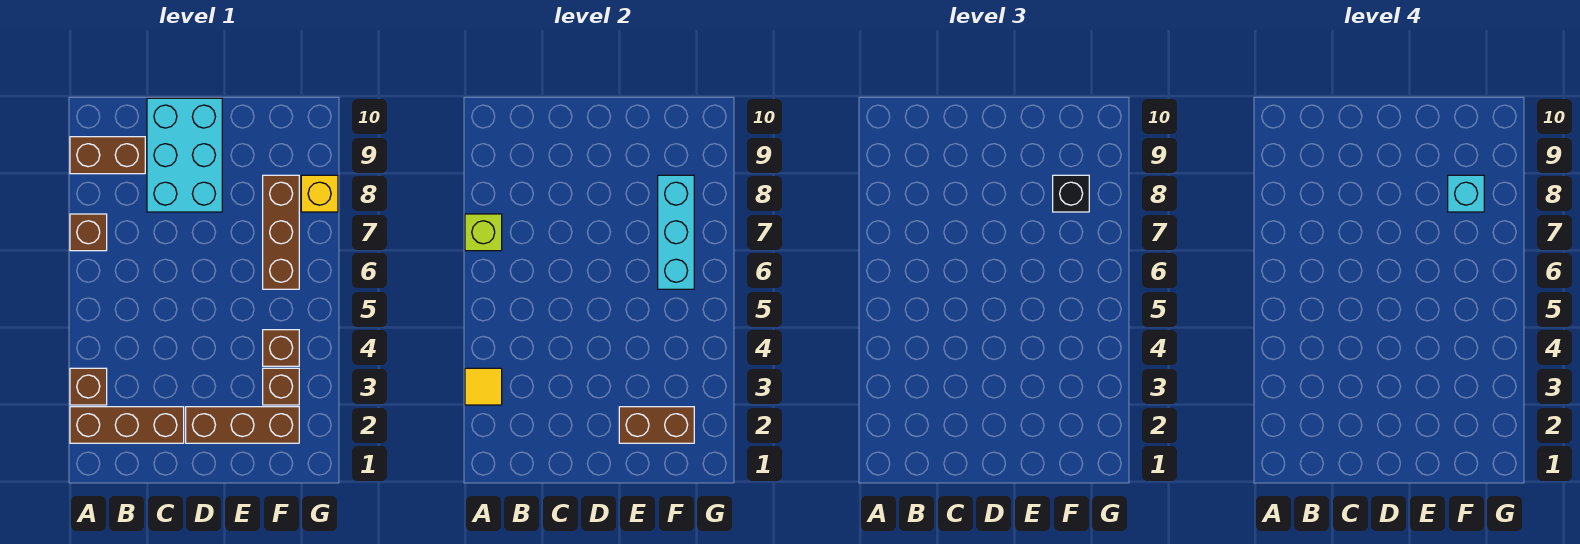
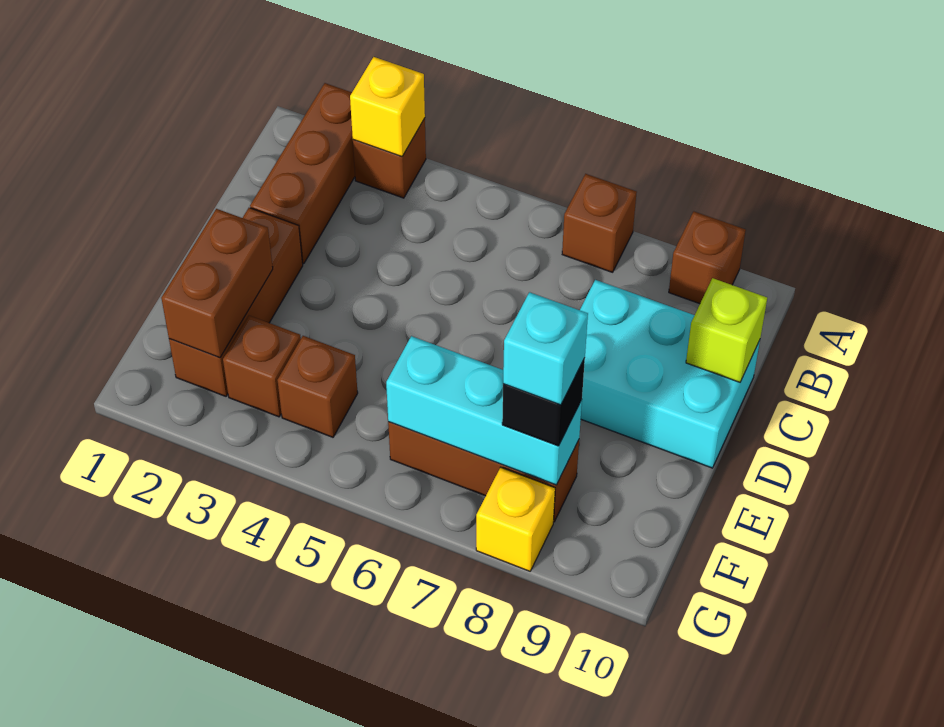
yellow 1x1 tile [465,368,502,405] -> yellow 1x1 brick [350,57,425,156]
lime 1x1 brick [465,214,502,251] -> lime 1x1 brick moved to [686,278,767,382]
brown 1x2 brick [70,137,145,174] -> brown 1x1 brick [669,212,746,304]

